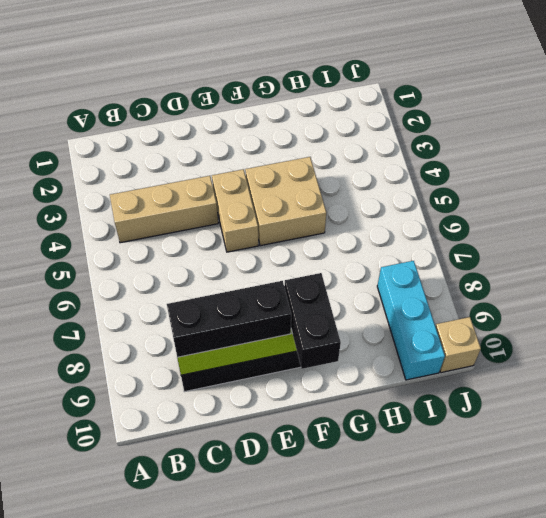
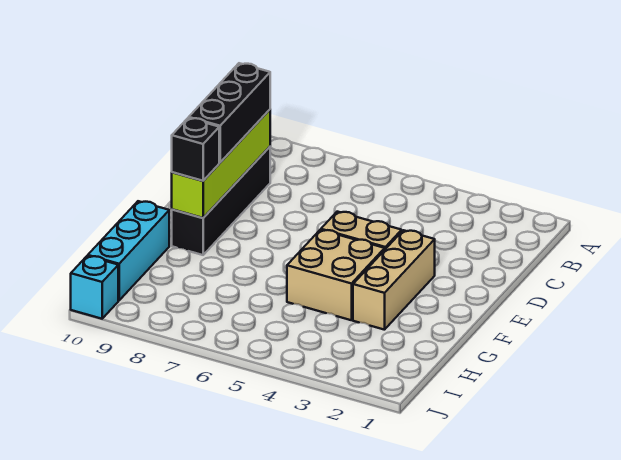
tan 1x3 brick [110,176,218,243] -> tan 1x3 brick moved to [353,230,435,330]
black 1x2 brick [284,273,341,369] -> black 1x1 brick [172,118,219,181]
cyan 1x3 brick [377,261,445,380] -> cyan 1x3 brick turned to [88,201,169,300]
tan 1x1 brick [436,317,481,372] -> cyan 1x1 brick [71,256,118,319]

